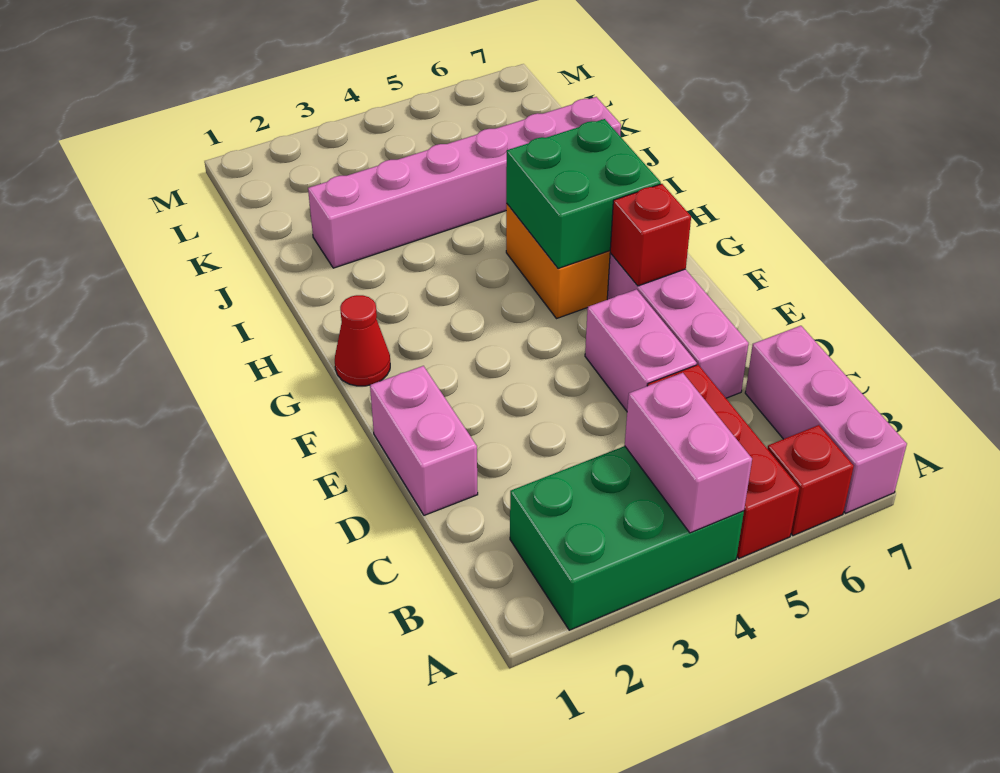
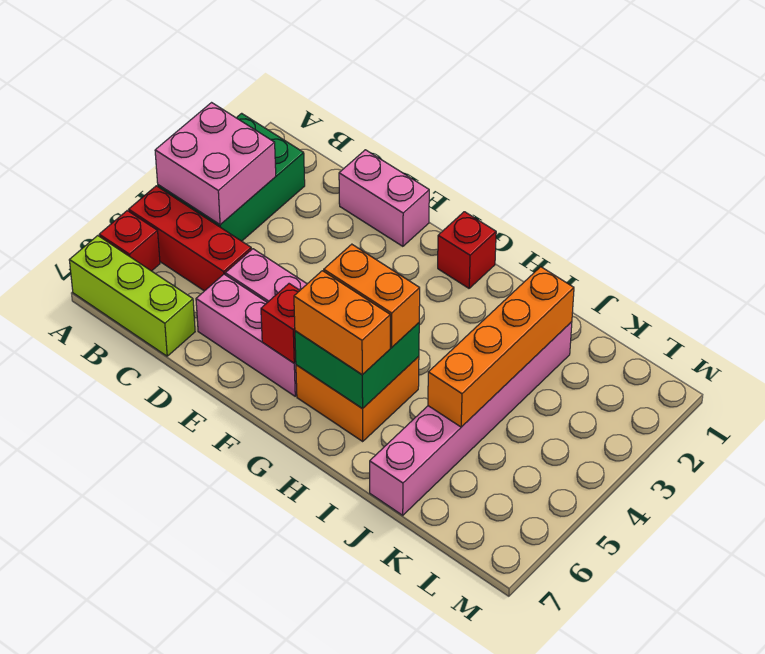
pink 1x2 brick [625,373,752,533] -> pink 2x2 brick [155,103,276,225]
pink 1x3 brick [745,326,907,513] -> lime 1x3 brick [69,236,195,356]
red 1x1 cone [335,295,390,386] -> red 1x1 brick [438,212,496,288]
none -> orange 1x2 brick [324,244,420,347]
none -> orange 1x2 brick [294,271,390,375]
none -> orange 1x4 brick [428,267,574,427]

